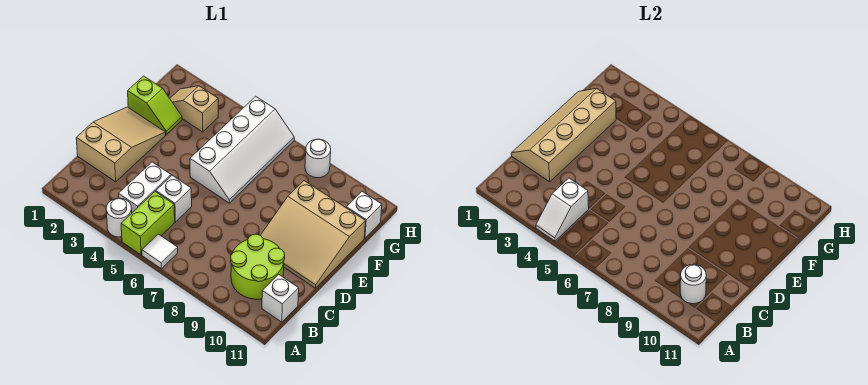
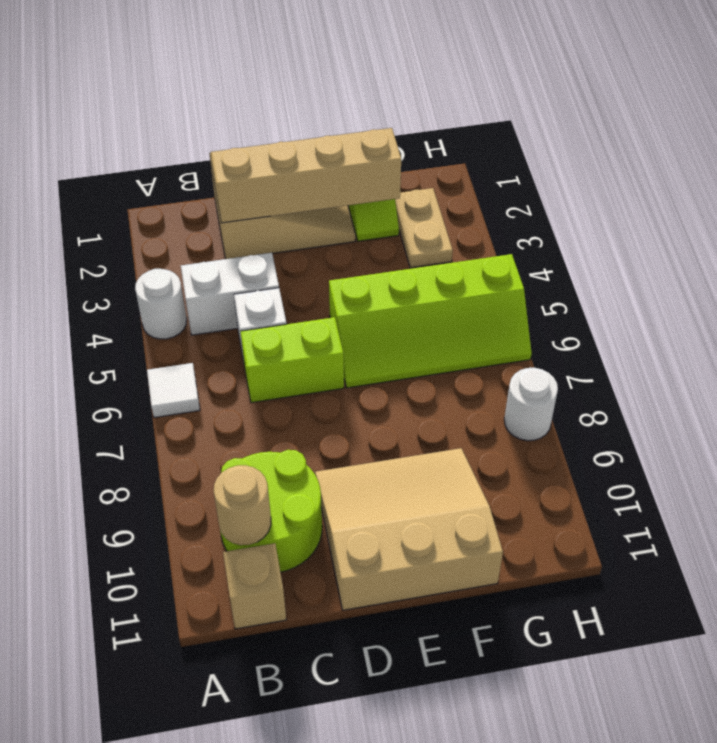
white 1x2 slope [536,178,589,241] -> none
lime 1x2 brick [121,192,175,255] -> lime 1x2 brick moved to [240,317,344,403]
white 1x1 round brick [680,264,706,304] -> tan 1x1 round brick [214,465,271,545]
white 1x1 brick [262,274,299,322] -> tan 1x1 brick [223,543,286,629]
tan 3x3 slope [261,181,366,288] -> tan 3x3 slope turned to [315,448,503,610]
white 2x4 slope [190,96,294,203] -> lime 2x4 slope [329,254,532,388]
tan 1x2 slope [170,86,218,132] -> tan 1x2 plate [395,188,453,268]
white 1x1 brick [346,192,382,238] -> none

